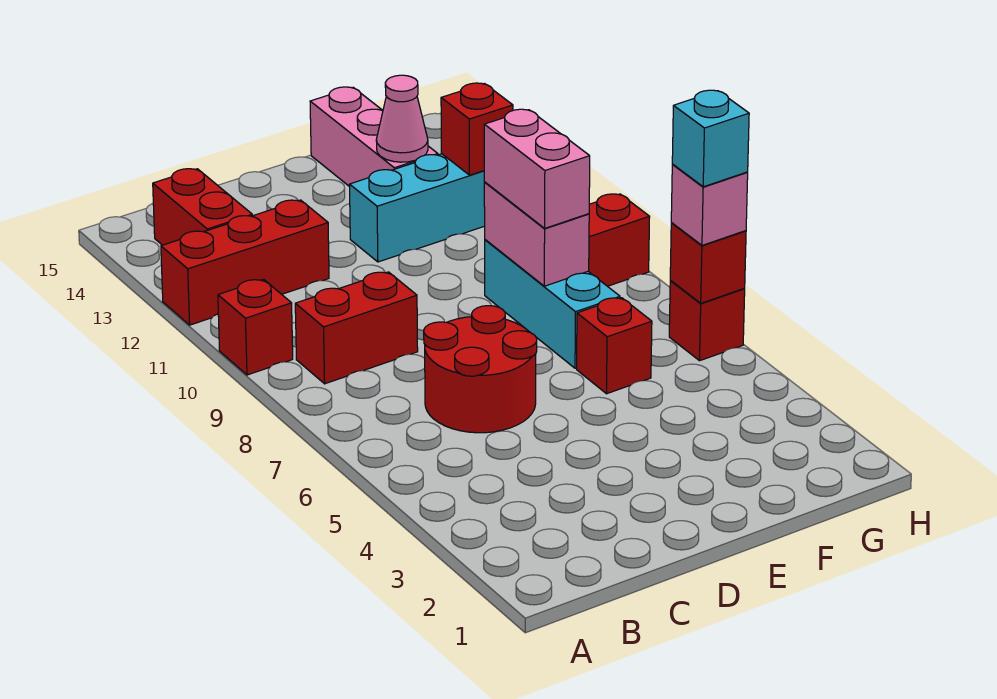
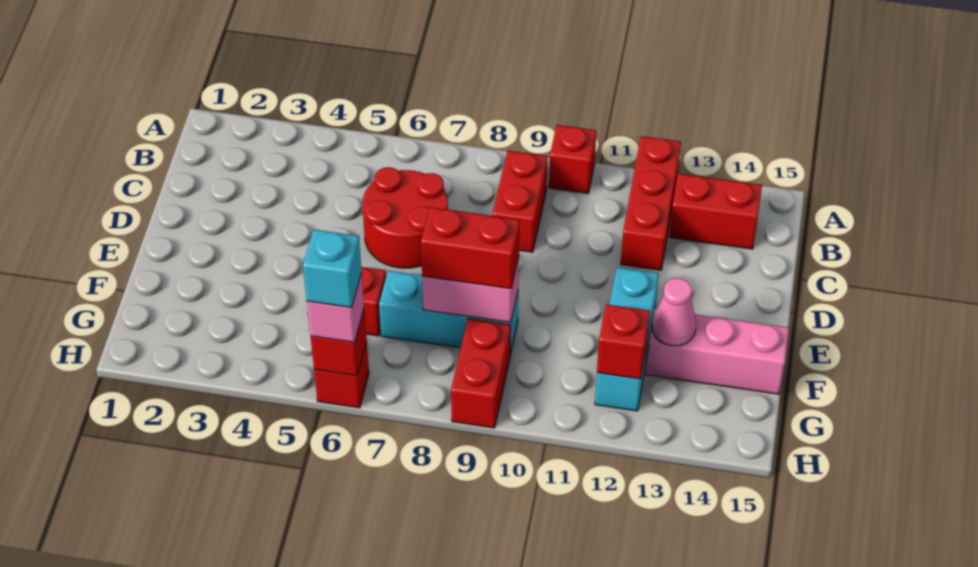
pink 1x2 brick [484,109,590,228] -> red 1x2 brick [421,207,520,289]

